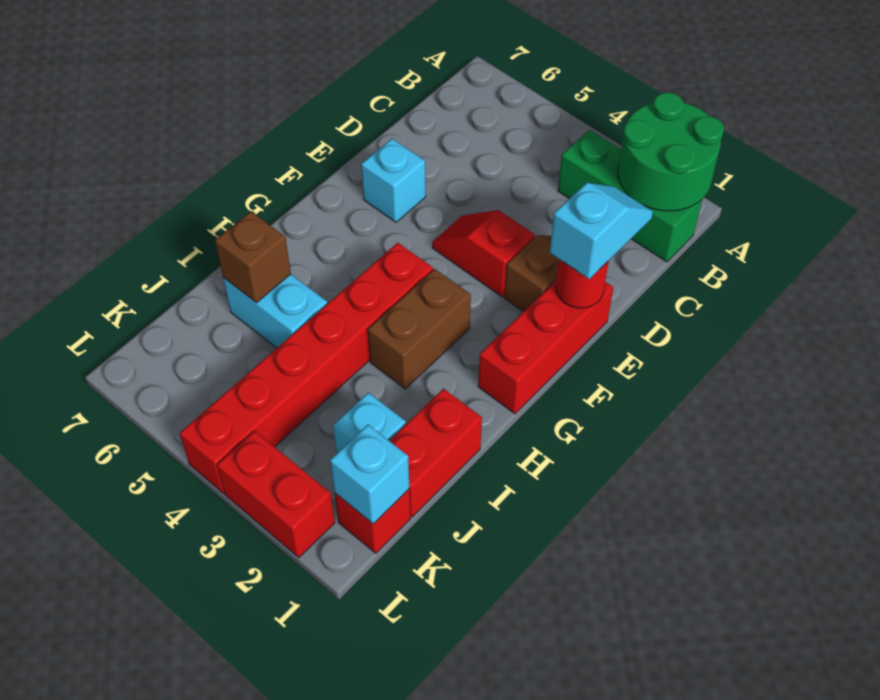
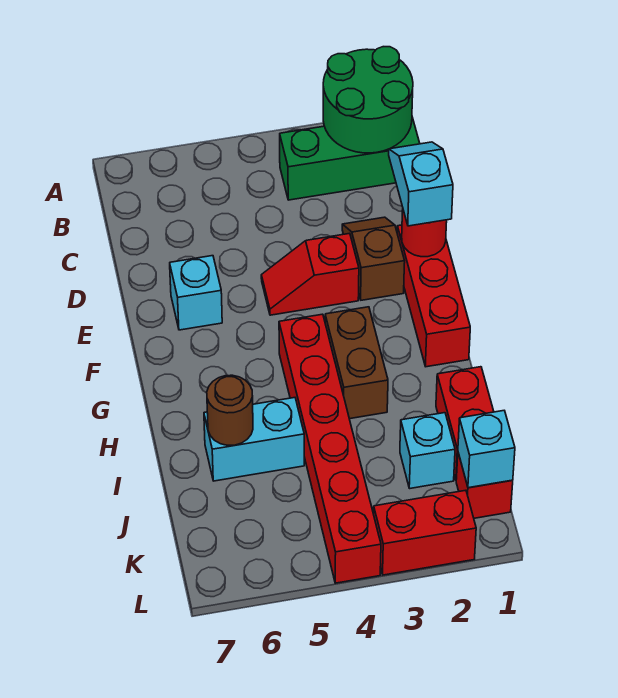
brown 1x1 brick [215,211,291,303] -> brown 1x1 round brick [207,375,253,445]

